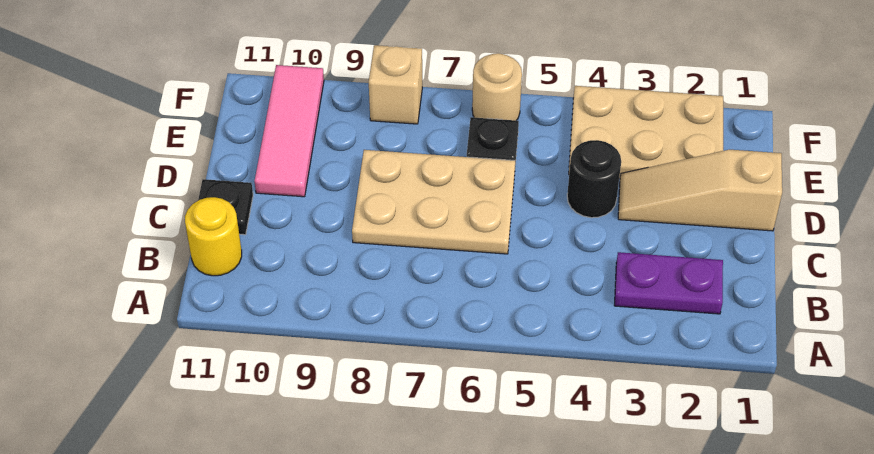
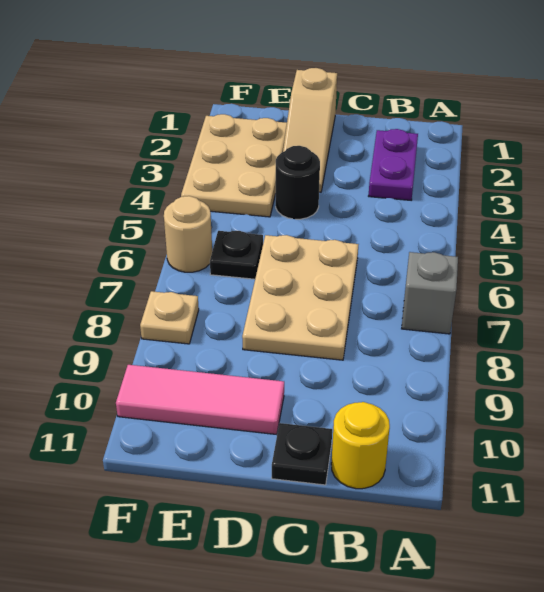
none -> grey 1x1 brick [402,252,458,334]
tan 1x1 brick [369,45,422,124] -> tan 1x1 plate [140,291,199,344]

